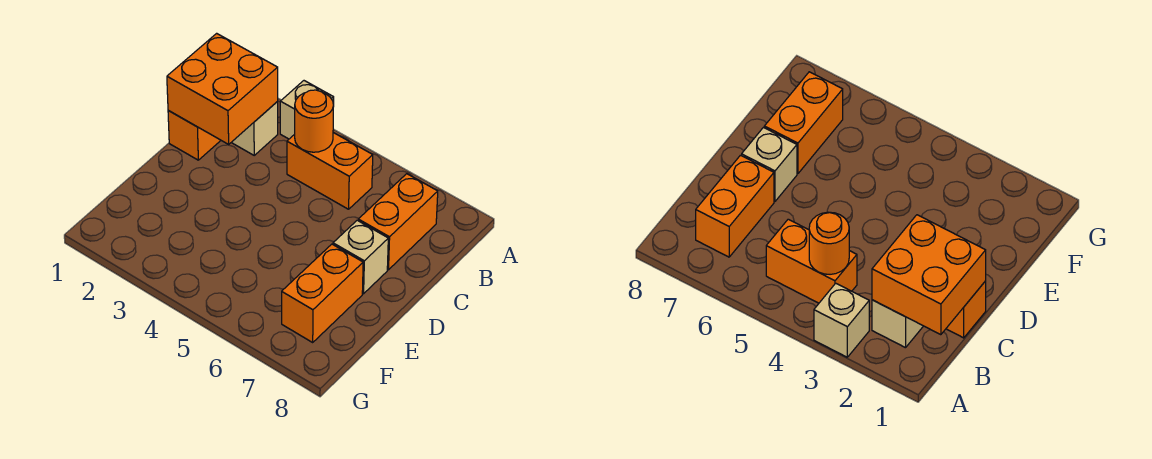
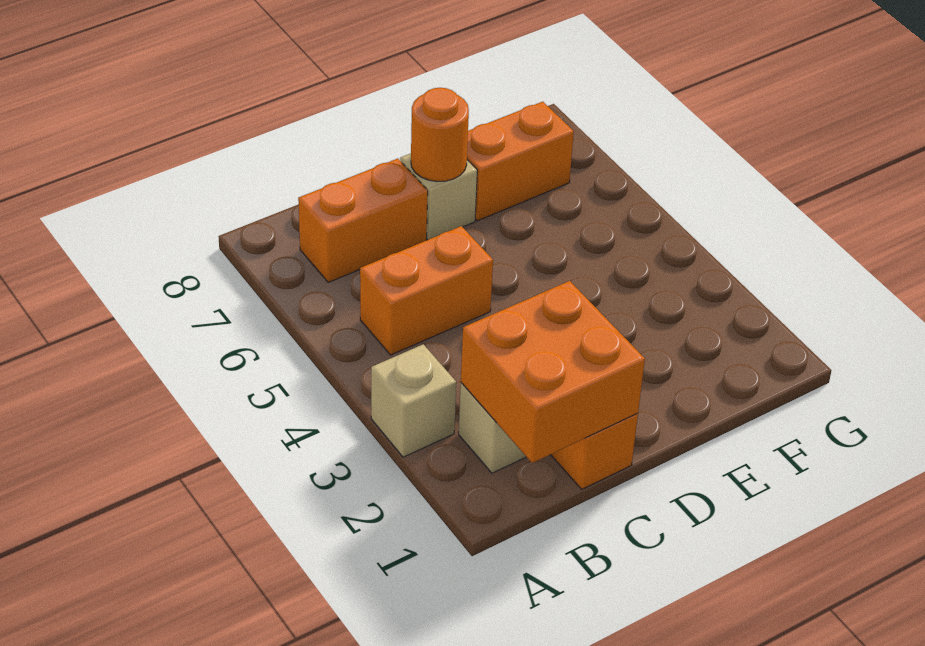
orange 1x2 brick [287,133,373,209] -> orange 1x2 brick turned to [360,226,493,355]
orange 1x1 round brick [295,90,334,152] -> orange 1x1 round brick moved to [411,88,469,182]

